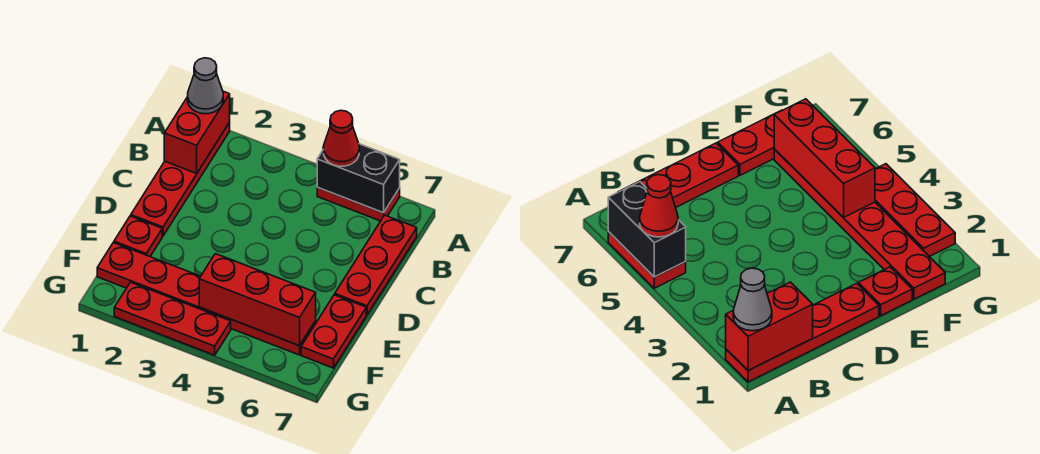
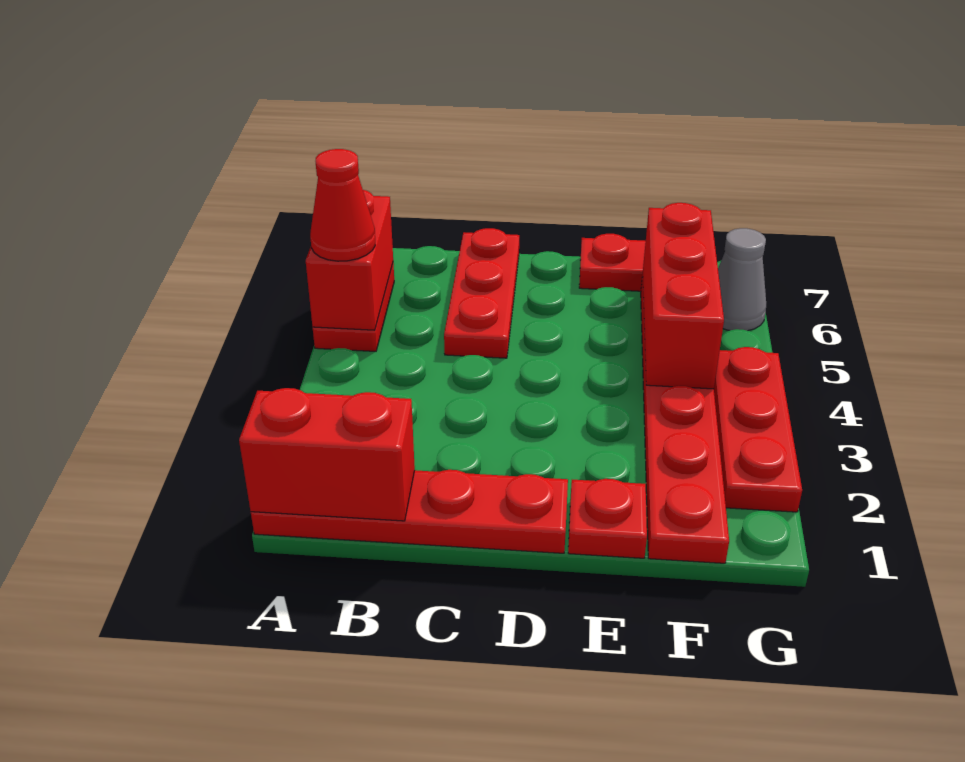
grey 1x1 cone [188,58,223,114] -> grey 1x1 cone moved to [718,228,766,331]
black 1x2 brick [317,144,400,213] -> red 1x2 brick [306,190,393,330]
red 1x3 plate [335,215,417,315] -> red 1x3 plate turned to [444,228,519,358]

